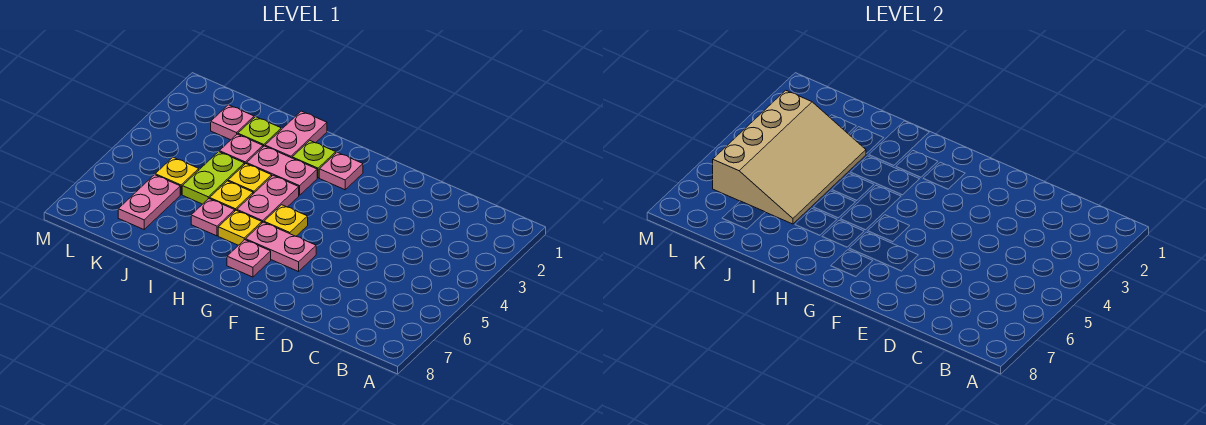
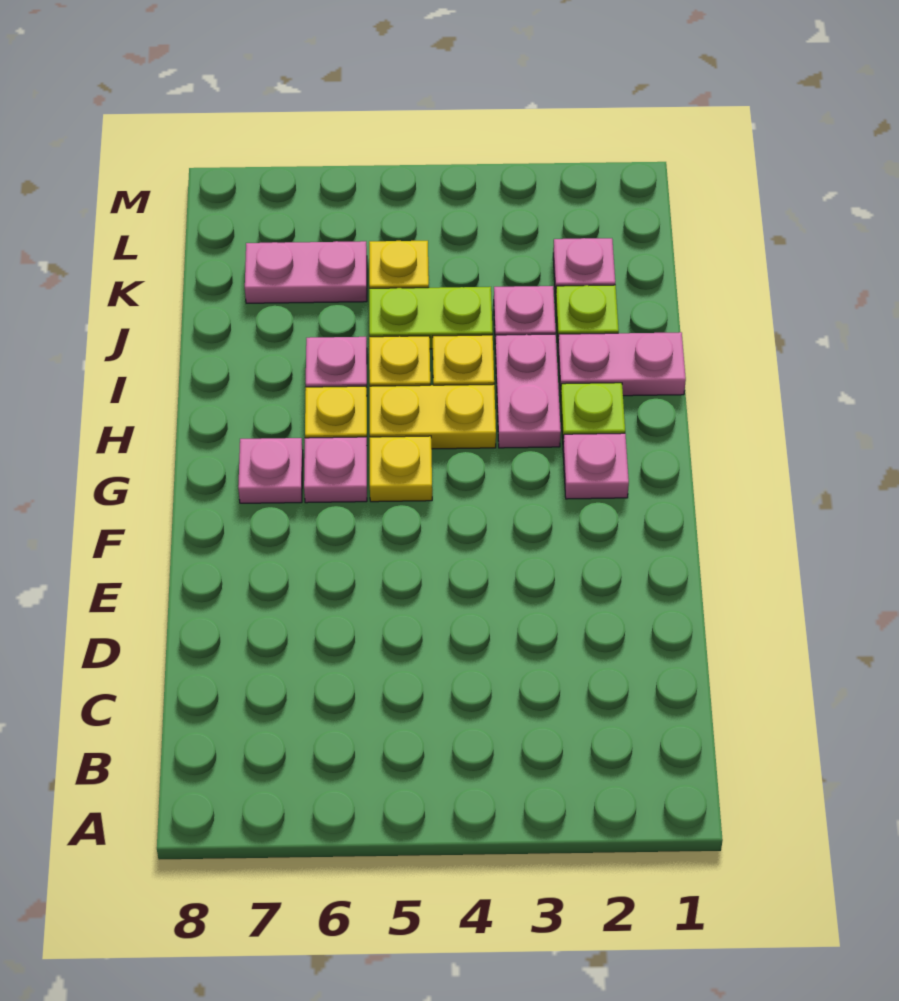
pink 1x2 plate [246,222,316,272] -> pink 1x1 plate [304,437,367,503]
pink 1x2 plate [237,176,299,223] -> yellow 1x2 plate [370,384,496,449]
tan 3x4 slope [713,90,866,224] -> none

